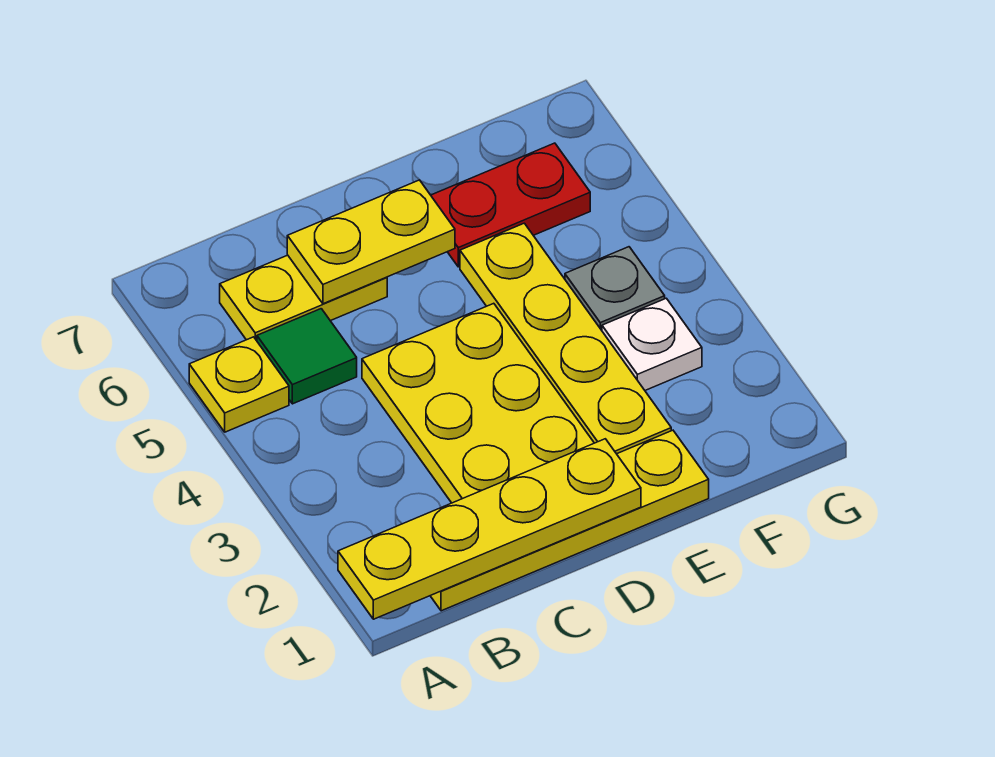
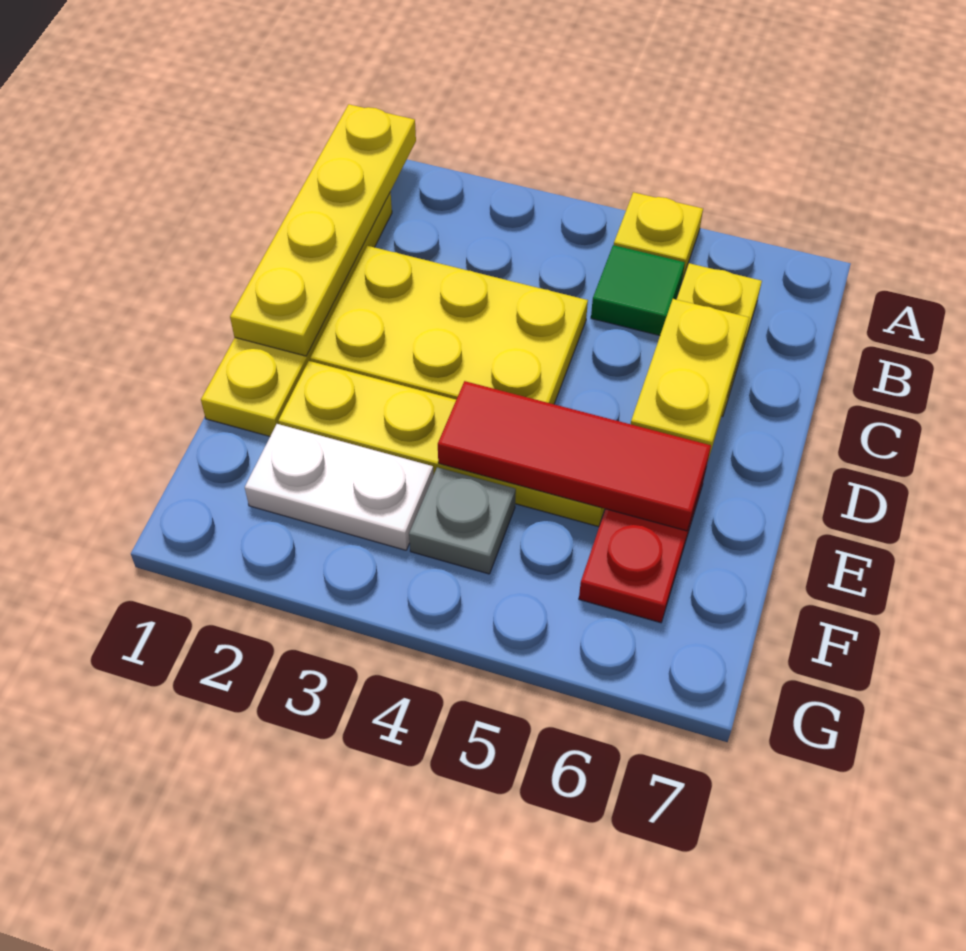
none -> red 1x3 tile [438,381,711,531]
white 1x1 plate [602,298,702,390] -> white 1x2 plate [245,424,434,550]

